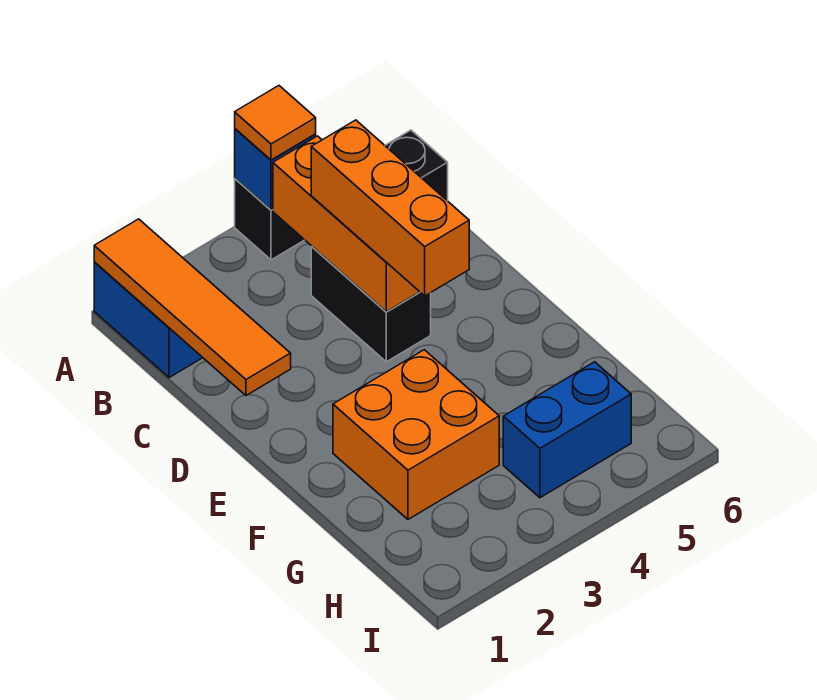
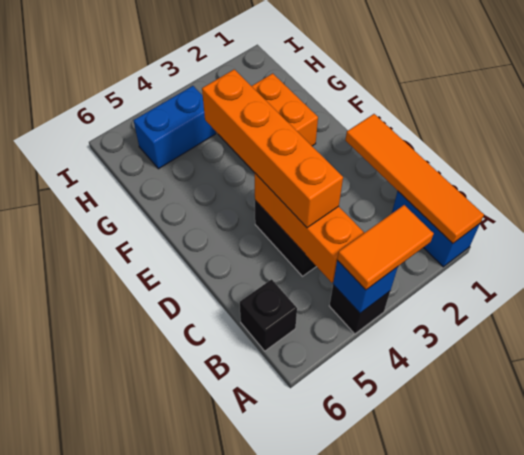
orange 1x1 tile [235,86,316,160] -> orange 1x2 tile [337,205,434,290]
orange 1x3 brick [311,120,469,296] -> orange 1x4 brick [202,69,343,228]

